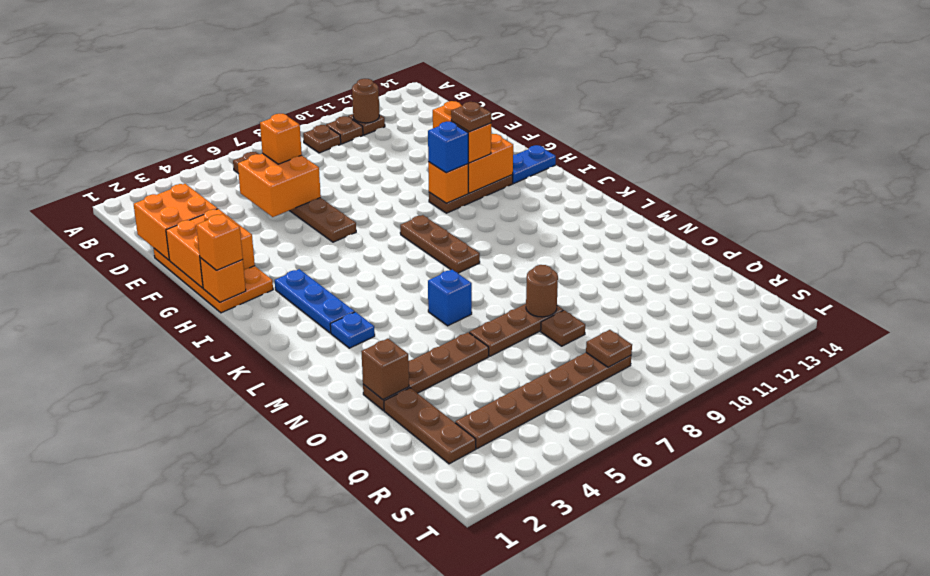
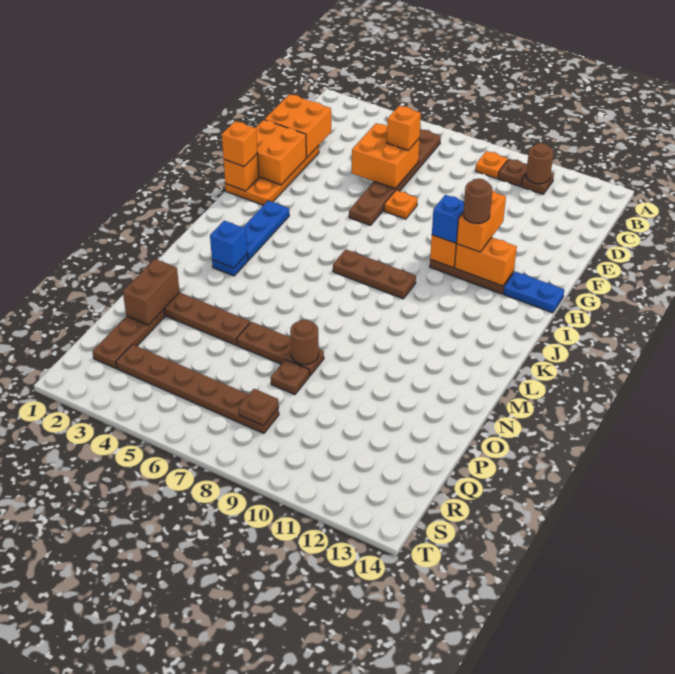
brown 1x1 plate [303,125,341,153] -> orange 1x1 plate [475,151,508,179]
none -> orange 1x1 plate [384,190,418,219]
brown 1x1 plate [451,102,491,132] -> brown 1x1 round brick [463,179,492,223]
brown 1x3 plate [400,215,480,273] -> brown 1x3 plate turned to [333,249,416,299]
blue 1x1 brick [428,270,472,326] -> blue 1x1 brick moved to [210,221,248,268]
brown 1x1 brick [361,339,409,400] -> brown 1x2 brick [123,259,180,325]

